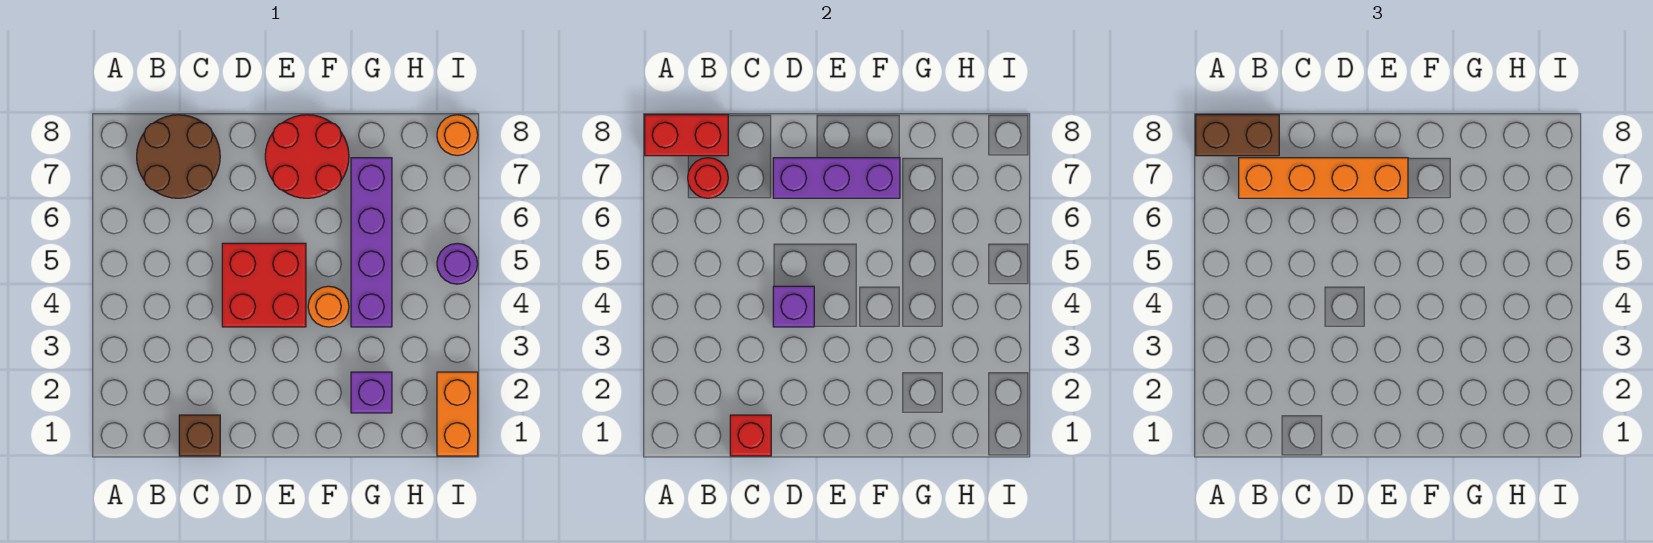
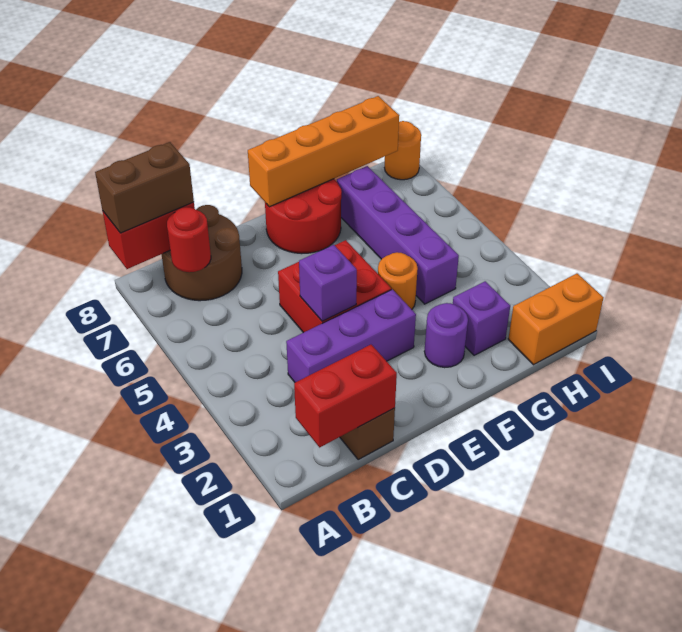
orange 1x4 brick [1239,158,1408,198] -> orange 1x4 brick moved to [248,96,399,207]
red 1x1 brick [730,415,771,456] -> red 1x2 brick [294,345,397,447]
purple 1x3 brick [773,158,900,198] -> purple 1x3 brick moved to [286,289,416,382]
orange 1x2 brick [437,372,478,456] -> orange 1x2 brick turned to [508,274,603,365]
purple 1x1 round brick [437,243,478,284] -> purple 1x1 round brick moved to [424,303,468,368]

